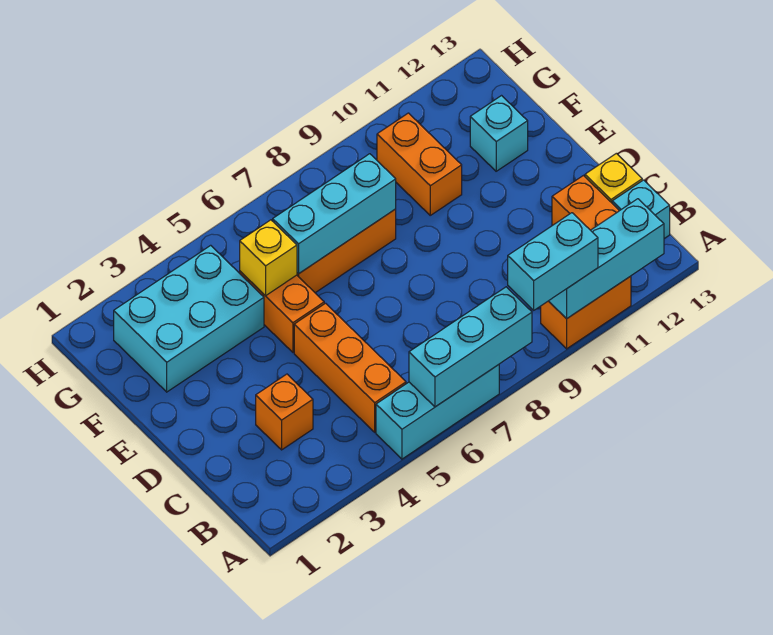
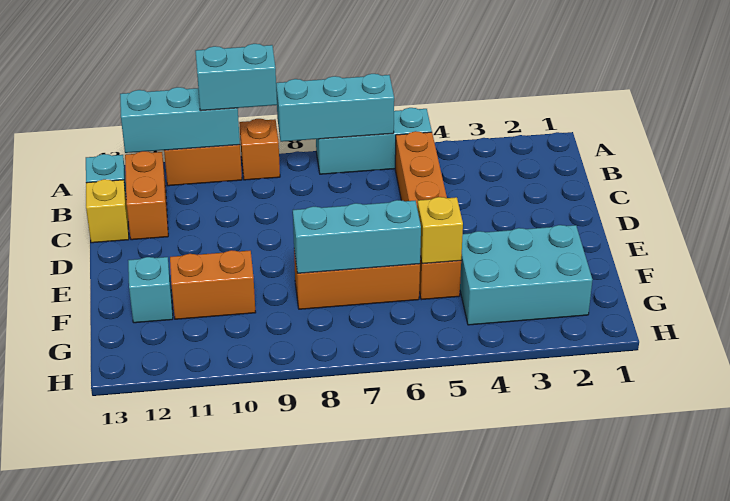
orange 1x1 brick [256,374,313,450] -> orange 1x1 brick moved to [239,119,280,180]
orange 1x2 brick [377,113,462,215] -> orange 1x2 brick turned to [170,250,256,319]

